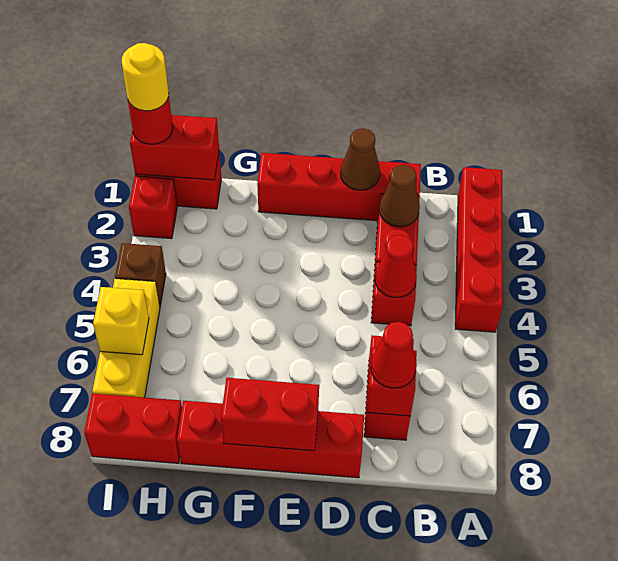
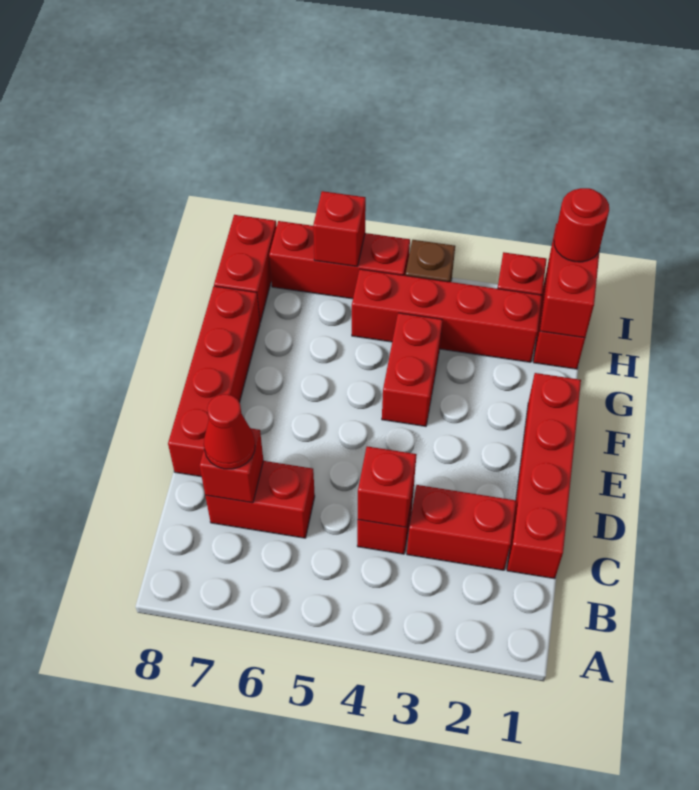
red 1x4 brick [455,167,503,332] -> red 1x4 brick moved to [352,269,542,362]
brown 1x1 cone [379,165,420,227] -> none
red 1x1 cone [375,235,417,298] -> red 1x1 brick [358,446,417,527]
brown 1x1 cone [341,128,380,190] -> none
red 1x2 brick [221,378,319,451] -> red 1x2 brick moved to [382,313,442,426]
yellow 1x1 round brick [122,43,169,111] -> none
yellow 1x3 brick [92,279,160,397] -> red 1x3 brick [269,221,410,299]
yellow 1x1 brick [93,287,149,355] -> red 1x1 brick [313,191,366,267]

